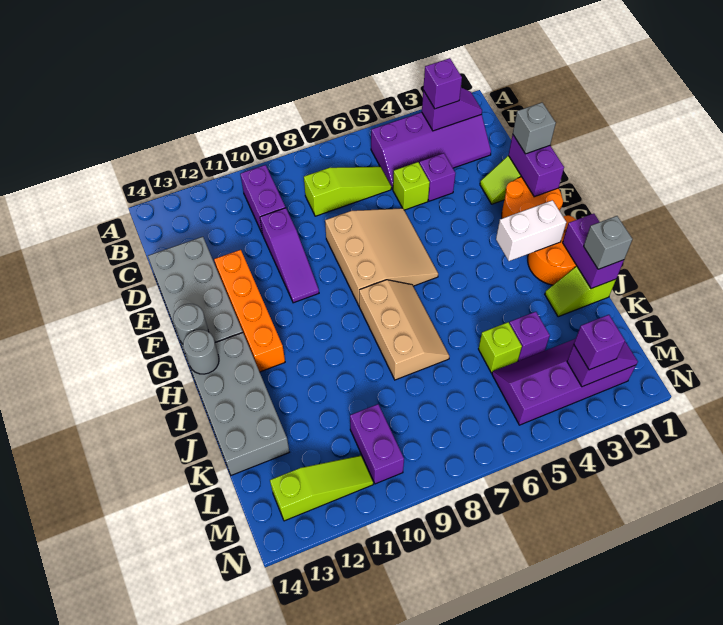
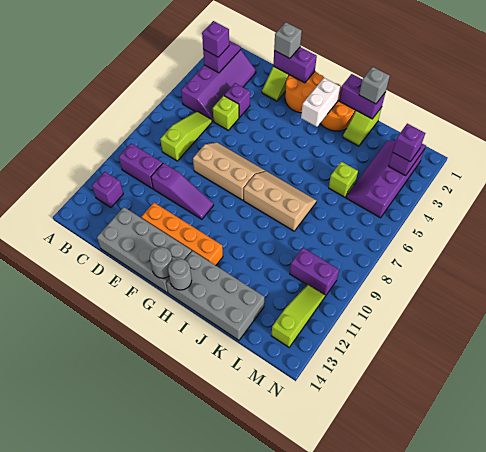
tan 3x3 slope [325,208,438,306] -> tan 2x3 slope [193,142,265,200]
purple 1x1 brick [509,312,550,361] -> purple 1x1 brick moved to [92,172,123,207]

